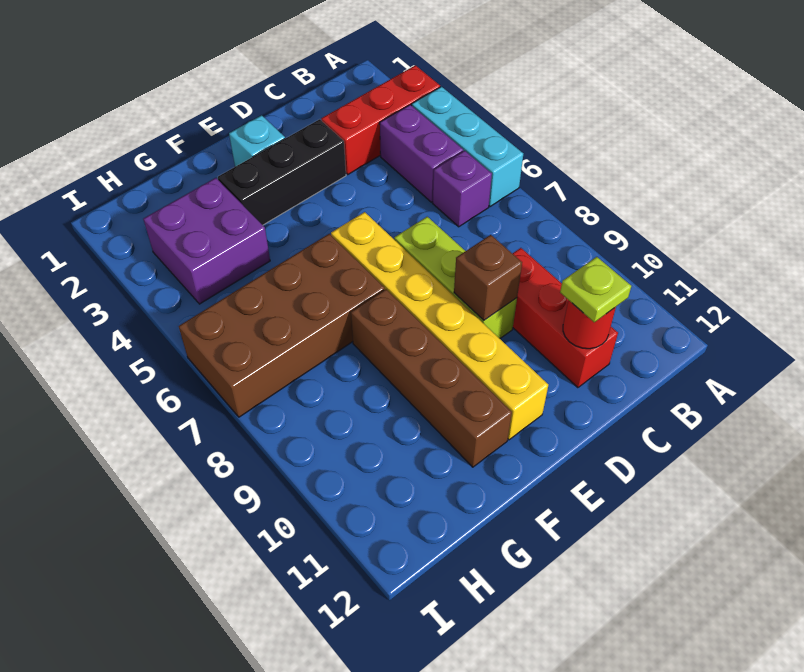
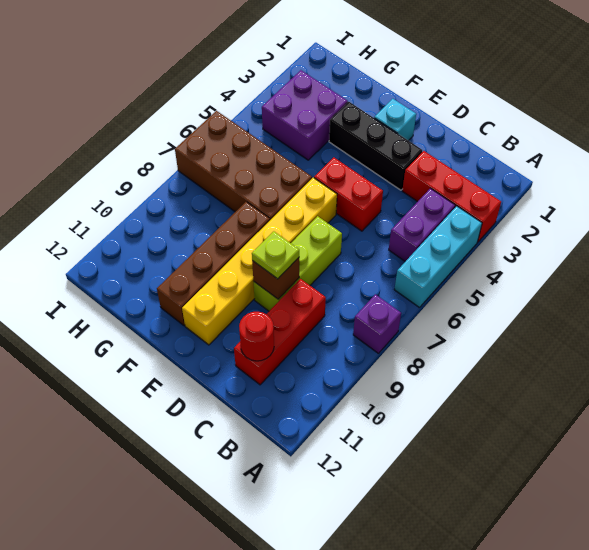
purple 1x1 brick [433,151,492,227] -> purple 1x1 brick moved to [353,294,401,353]
lime 1x1 plate [560,257,631,322] -> lime 1x1 plate moved to [252,231,299,279]
none -> red 1x2 brick [314,157,383,231]

